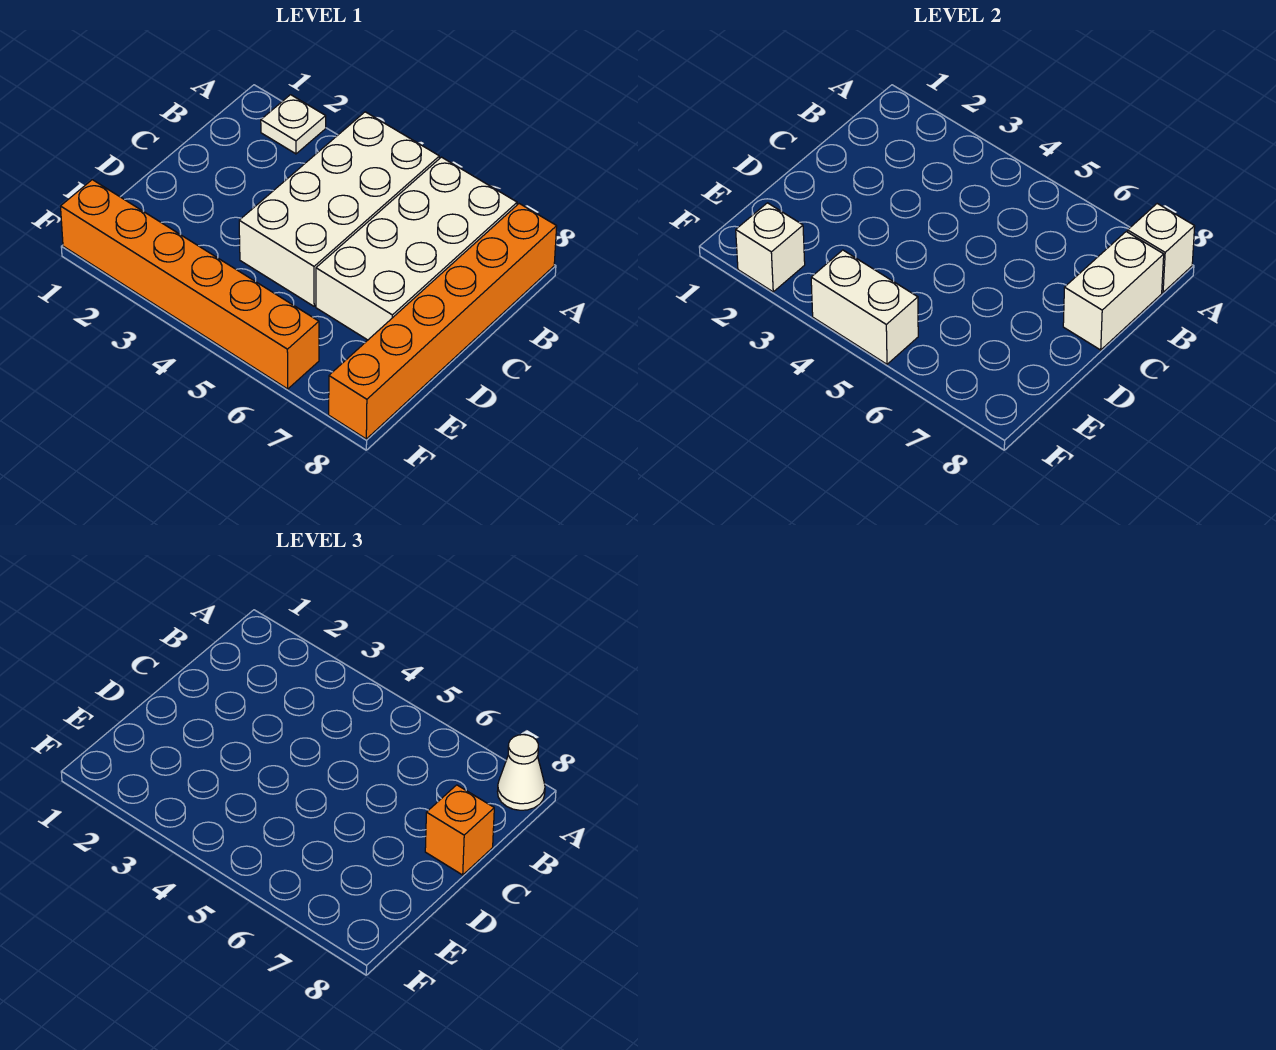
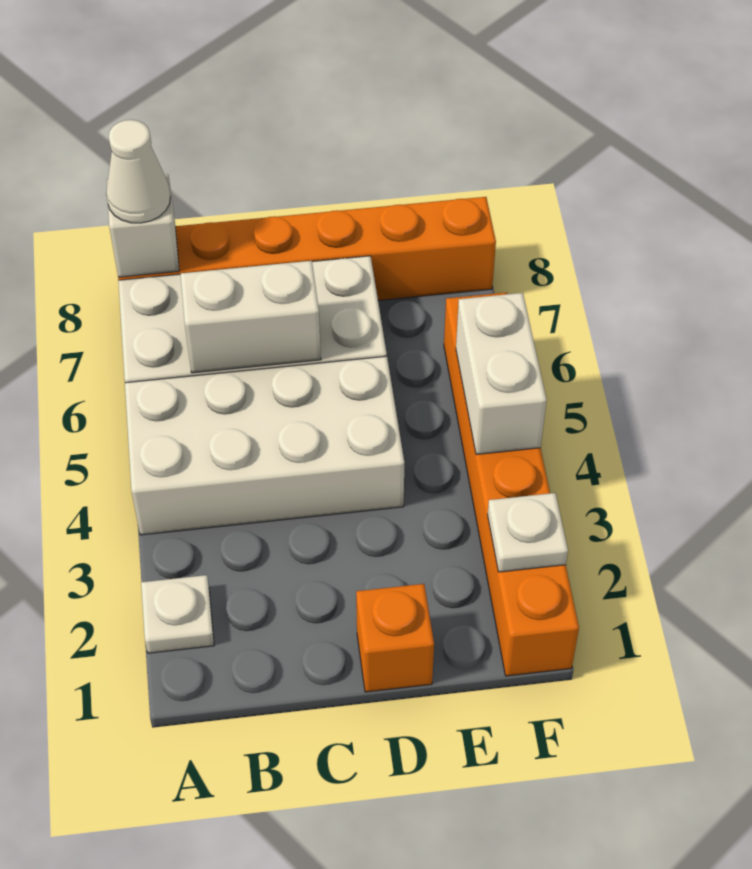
white 1x2 brick [1063,232,1164,350] -> white 1x2 brick moved to [180,261,321,373]
orange 1x1 brick [425,785,494,875] -> orange 1x1 brick moved to [356,584,434,692]
white 1x1 brick [736,203,805,292] -> white 1x1 plate [488,493,568,572]

